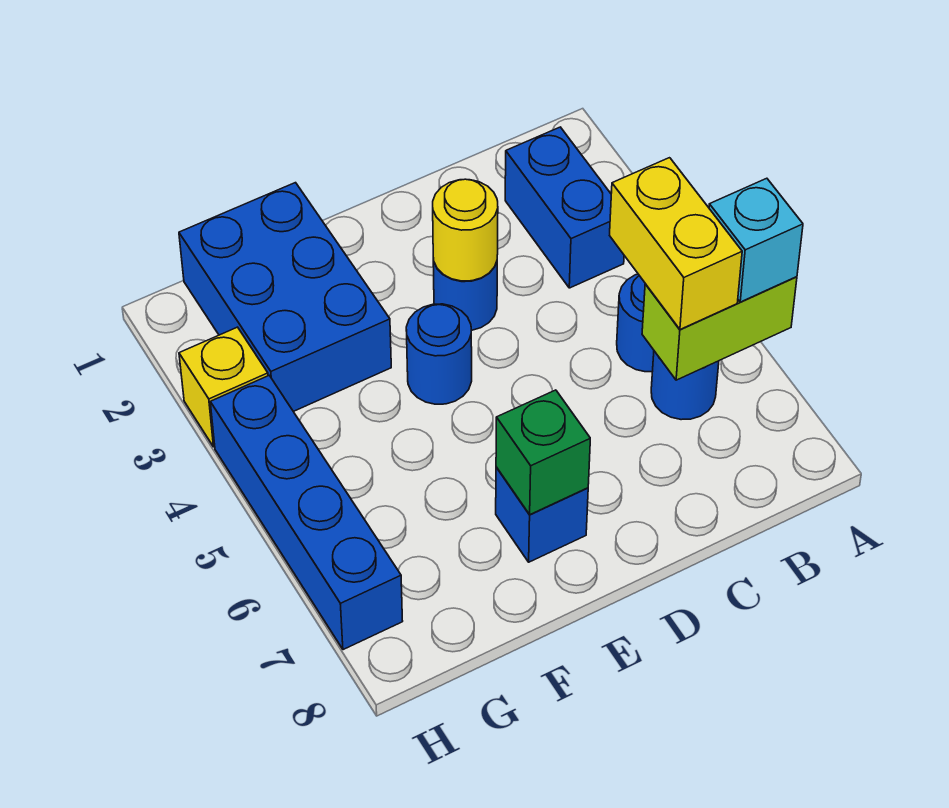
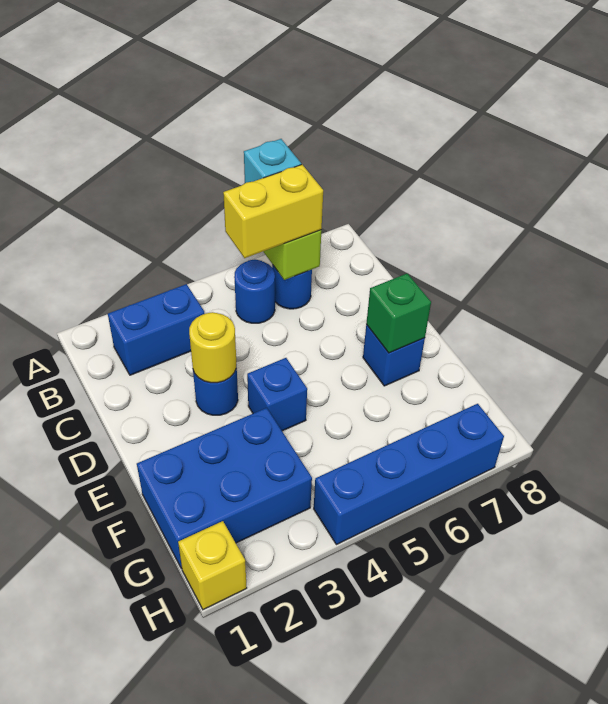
blue 1x1 round brick [406,304,472,404] -> blue 1x1 brick [247,358,307,431]
yellow 1x1 brick [179,327,268,447] -> yellow 1x1 brick moved to [178,521,247,610]

